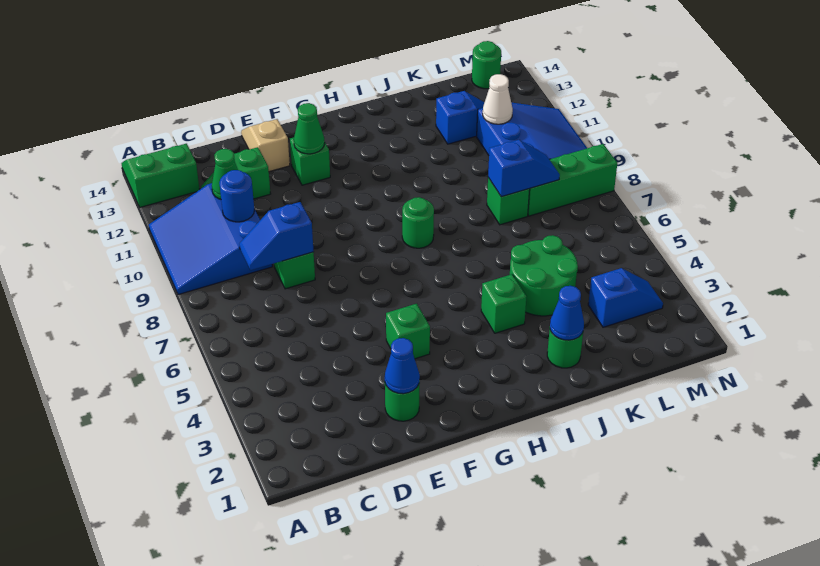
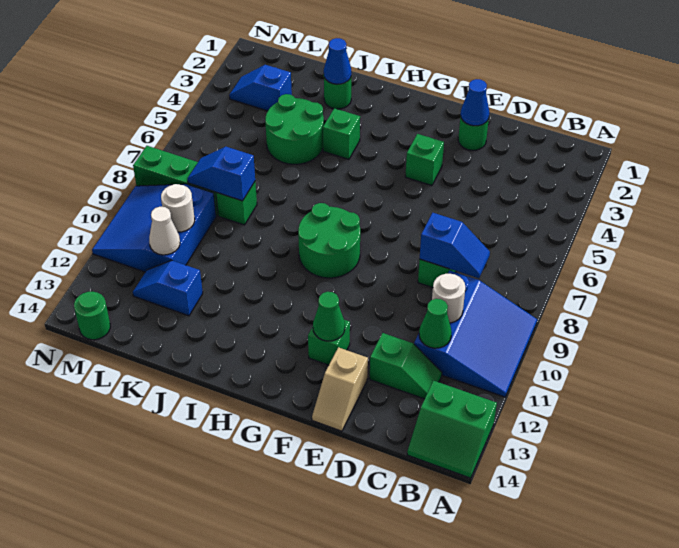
blue 1x1 round brick [219,170,254,222] -> white 1x1 round brick [432,274,465,323]
green 1x1 round brick [402,197,434,248] -> green 2x2 round brick [298,203,360,278]
none -> white 1x1 round brick [161,184,195,232]

